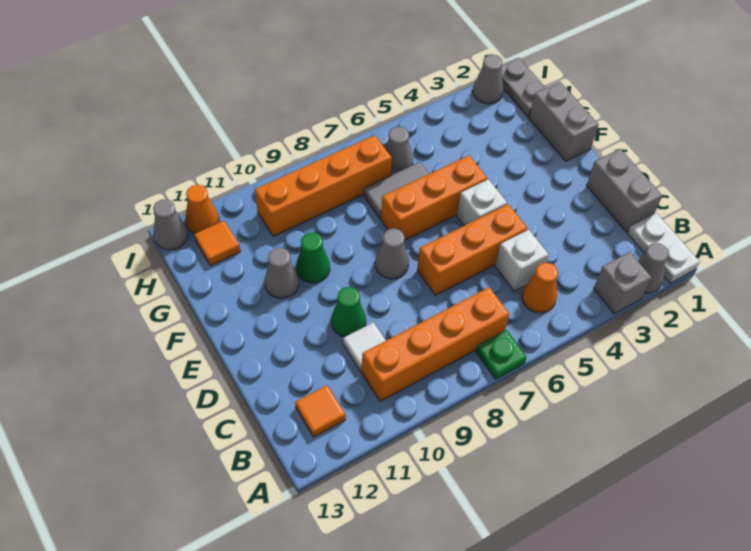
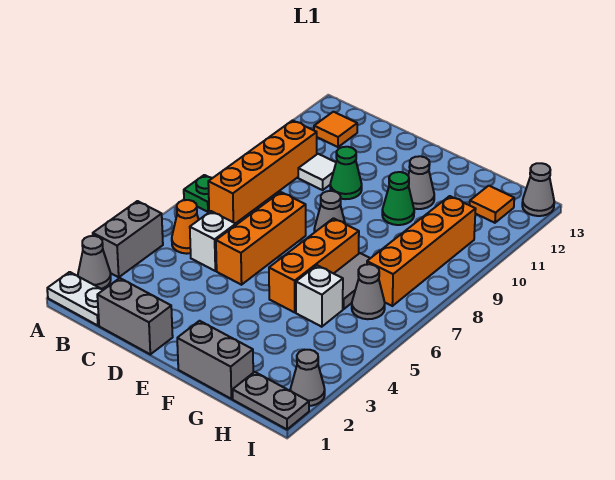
grey 1x1 brick [594,252,652,314] -> grey 1x2 brick [93,201,163,277]
white 1x1 brick [457,179,507,226] -> white 1x1 brick moved to [296,265,343,327]
orange 1x1 cone [185,185,219,234] -> none

